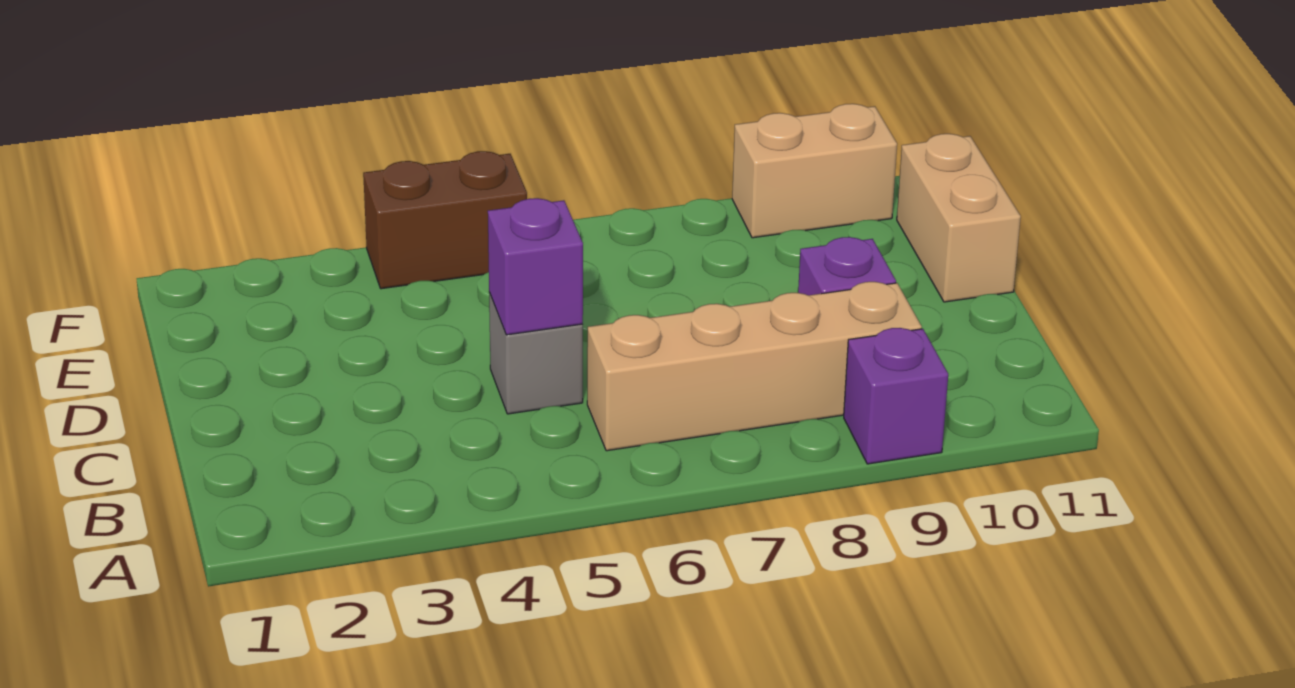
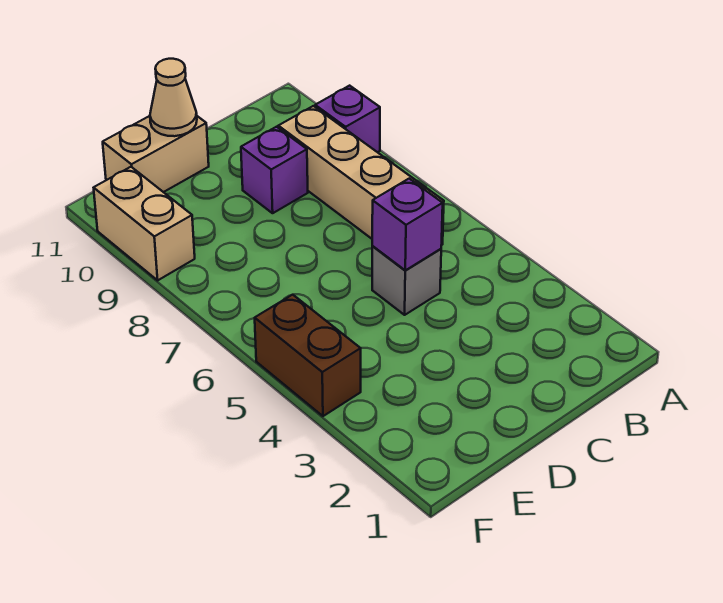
none -> tan 1x1 cone [150,59,197,136]

